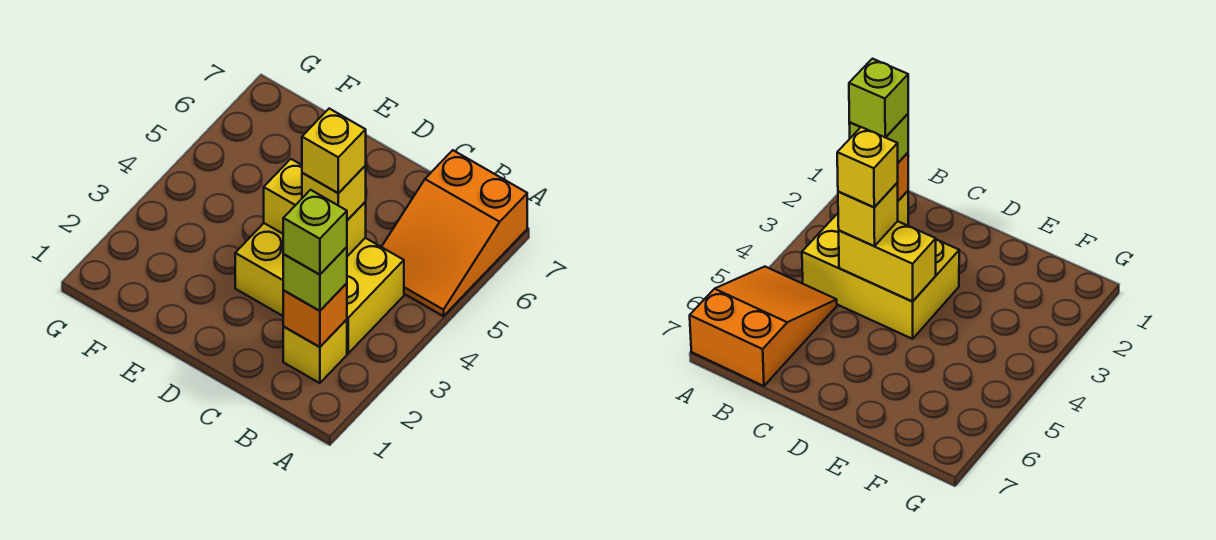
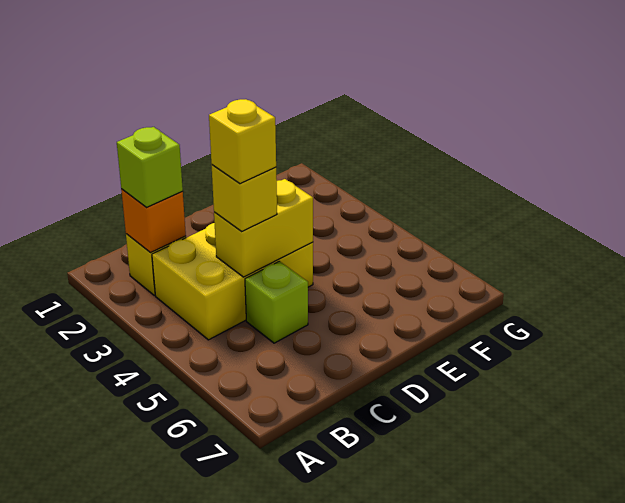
orange 2x3 slope [382,150,527,316] -> none
lime 1x1 brick [283,190,347,275] -> lime 1x1 brick moved to [245,261,308,343]

